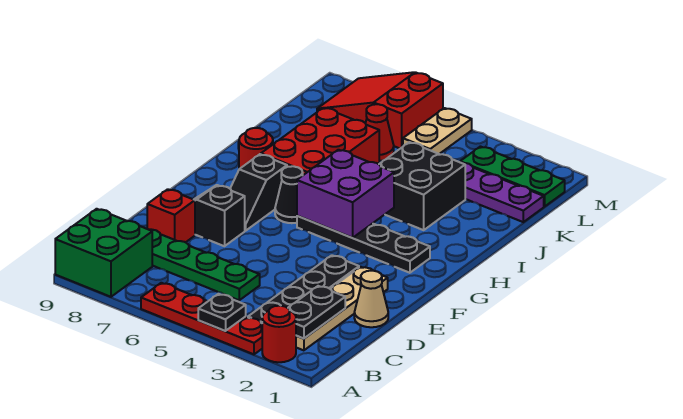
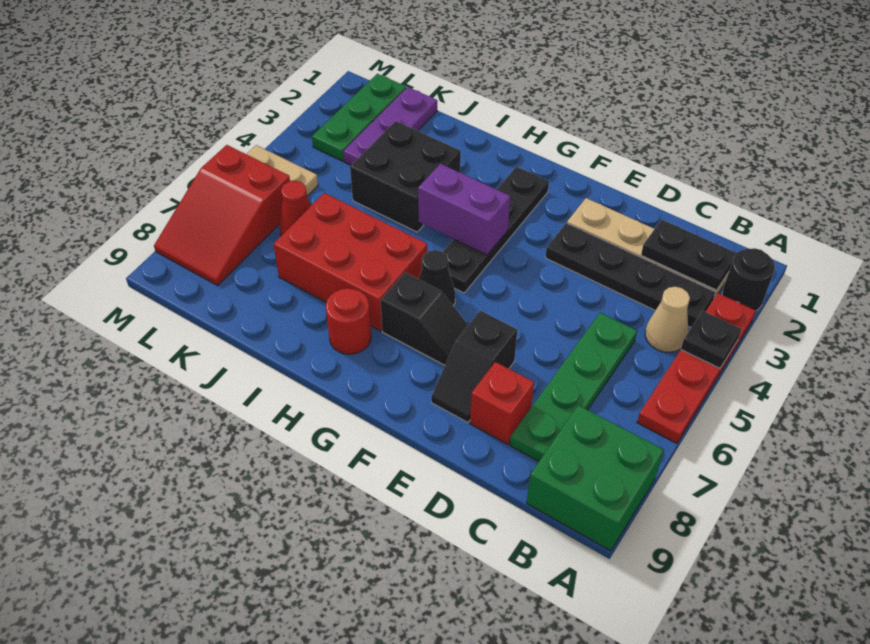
red 1x1 round brick [262,306,296,362] -> black 1x1 round brick [722,248,775,311]
tan 1x1 cone [354,271,388,327] -> tan 1x1 cone moved to [645,287,690,352]
purple 2x2 brick [297,150,394,238] -> purple 1x2 brick [418,164,510,255]

